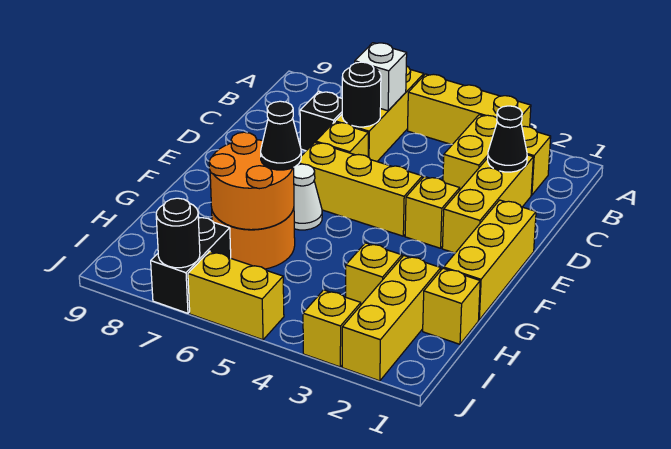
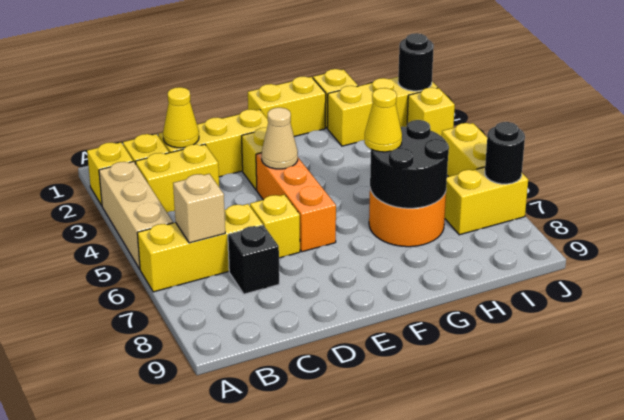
yellow 1x3 brick [408,74,531,144] -> tan 1x3 brick [99,161,173,269]
white 1x1 brick [355,43,407,111] -> tan 1x1 brick [173,174,225,243]
black 1x1 cone [488,106,527,172] -> yellow 1x1 cone [163,87,199,148]
black 1x1 round brick [342,62,381,127] -> black 1x1 round brick moved to [398,33,434,91]
yellow 1x3 brick [444,200,536,320] -> yellow 1x2 brick [248,76,326,136]
yellow 1x3 brick [298,142,422,236] -> orange 1x3 brick [256,153,336,252]
none -> tan 1x1 cone [262,108,298,169]
white 1x1 cone [294,164,322,230] -> none
orange 2x2 round brick [209,132,294,230] -> black 2x2 round brick [370,120,449,208]
black 1x1 cone [261,101,301,170] -> yellow 1x1 cone [364,88,402,152]
yellow 1x1 brick [346,243,402,305] -> yellow 1x1 brick moved to [87,143,133,205]
black 1x2 brick [151,217,231,313] -> yellow 1x2 brick [445,167,528,235]

